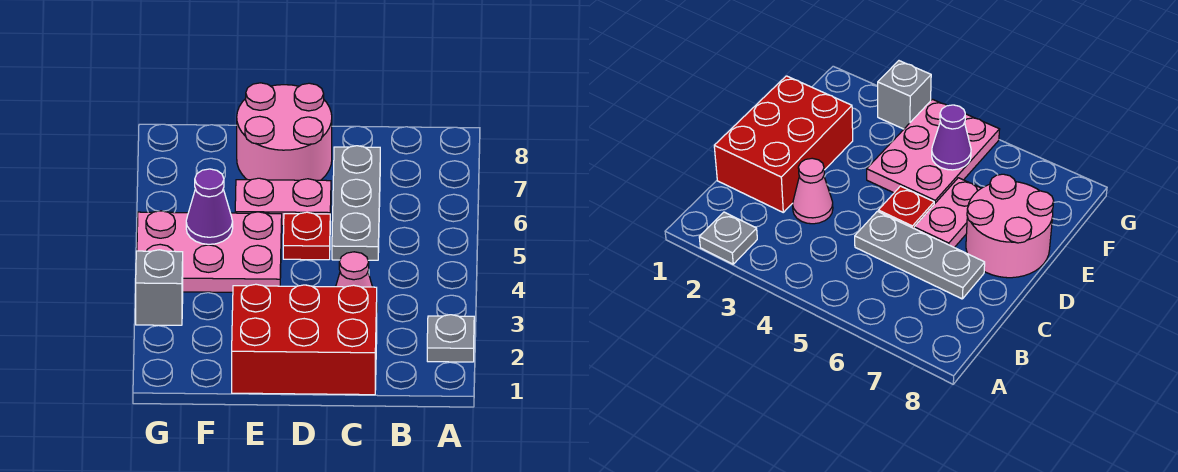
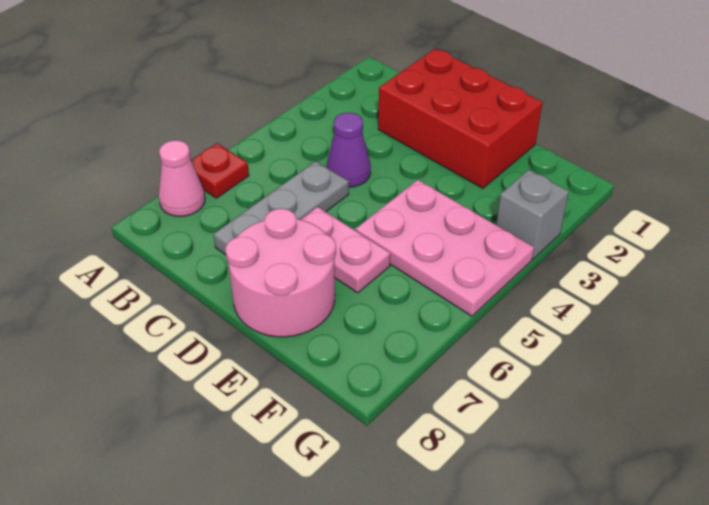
grey 1x1 plate [427,315,474,362] -> none
pink 1x1 cone [336,252,372,287] -> pink 1x1 cone moved to [159,140,205,216]
red 1x1 plate [283,212,330,260] -> red 1x1 plate moved to [191,143,249,198]
purple 1x1 cone [186,169,233,244] -> purple 1x1 cone moved to [327,113,371,187]

